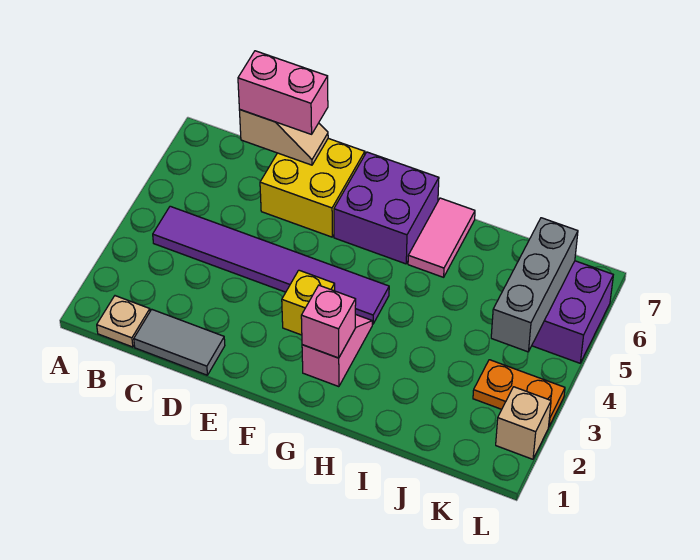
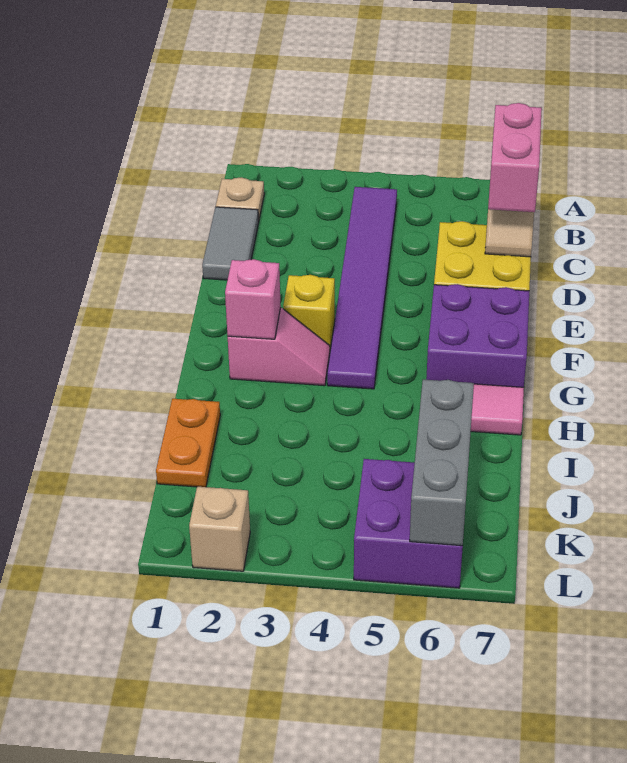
orange 1x2 plate [473,360,565,426] -> orange 1x2 plate moved to [156,399,220,487]
grey 1x3 brick [491,218,578,352] -> grey 1x3 brick turned to [410,379,474,546]

